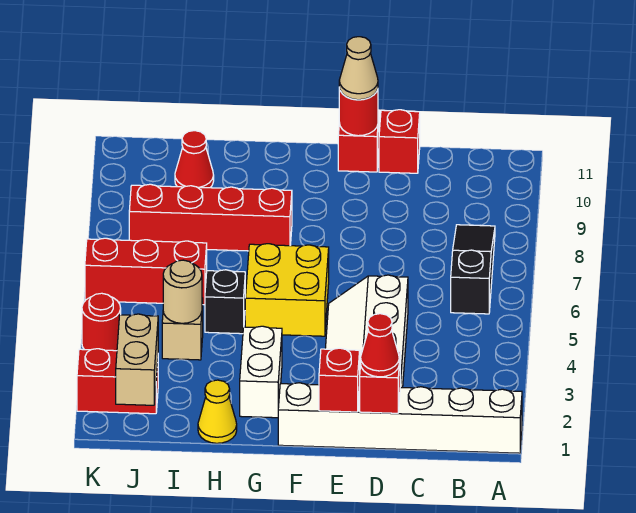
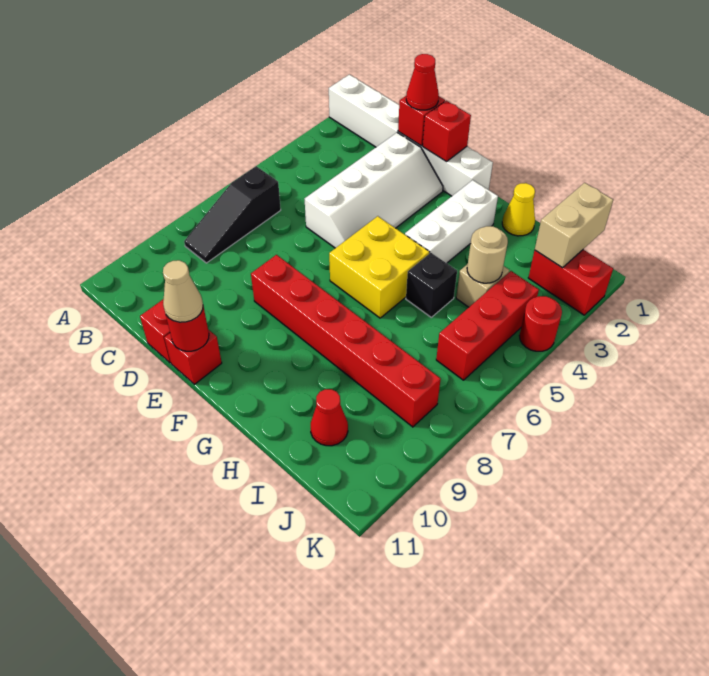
white 1x2 brick [240,326,282,418] -> white 1x3 brick [405,180,498,263]
red 1x4 brick [129,184,292,251] -> red 1x6 brick [251,255,441,427]
red 1x3 brick [85,238,207,305] -> red 1x3 brick turned to [436,271,539,380]

